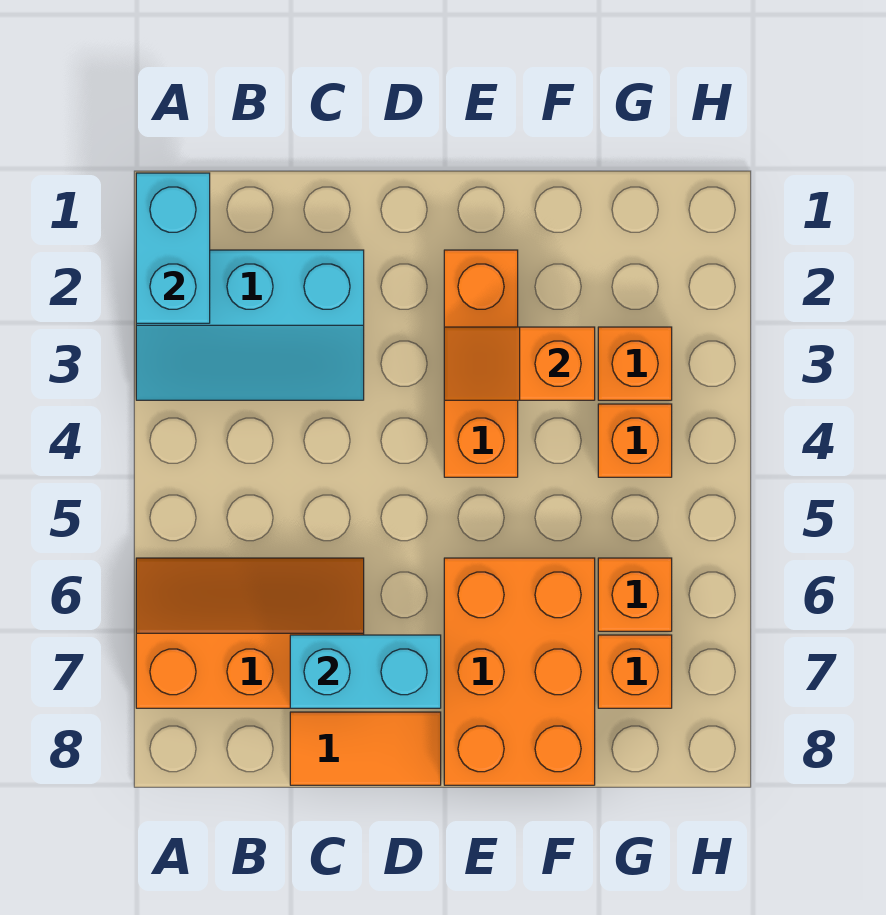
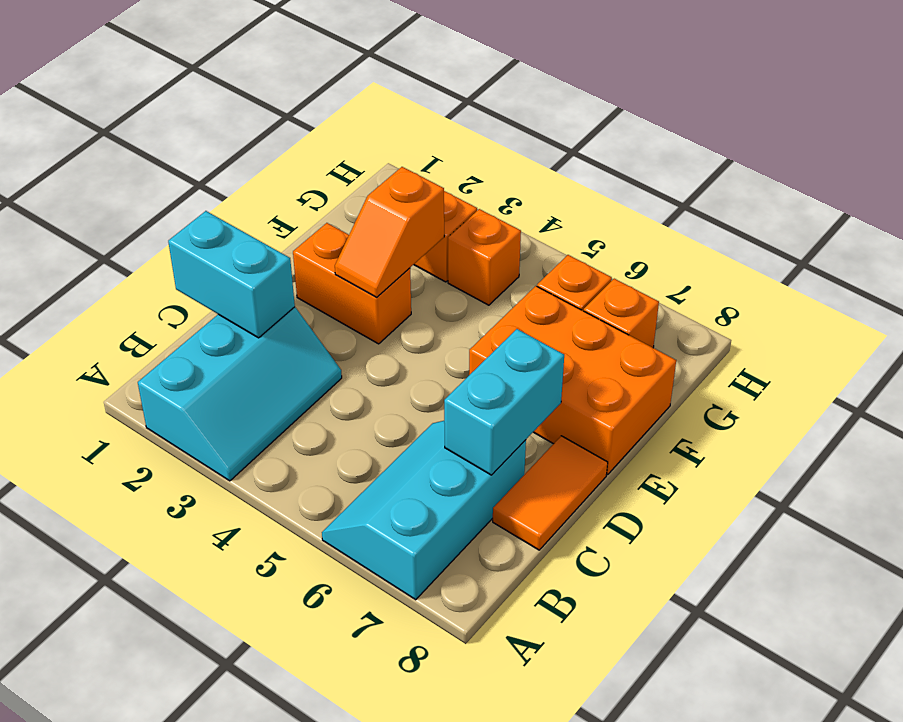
cyan 1x2 brick [136,173,210,323] -> cyan 1x2 brick moved to [168,211,295,338]
orange 2x3 slope [136,558,364,708] -> cyan 2x3 slope [322,421,526,600]
orange 1x3 brick [444,250,518,477] -> orange 1x2 brick [293,223,411,344]

